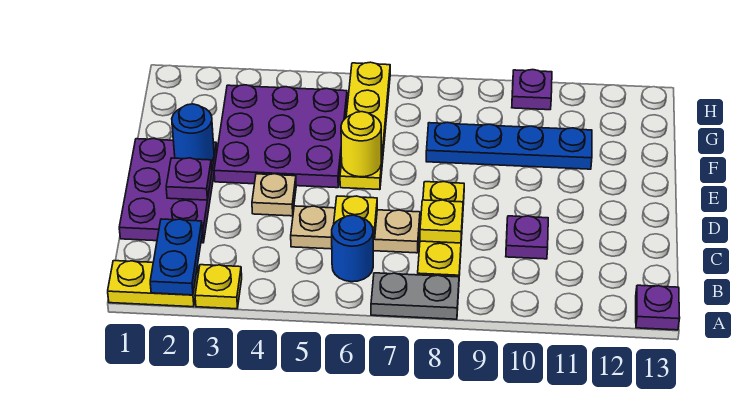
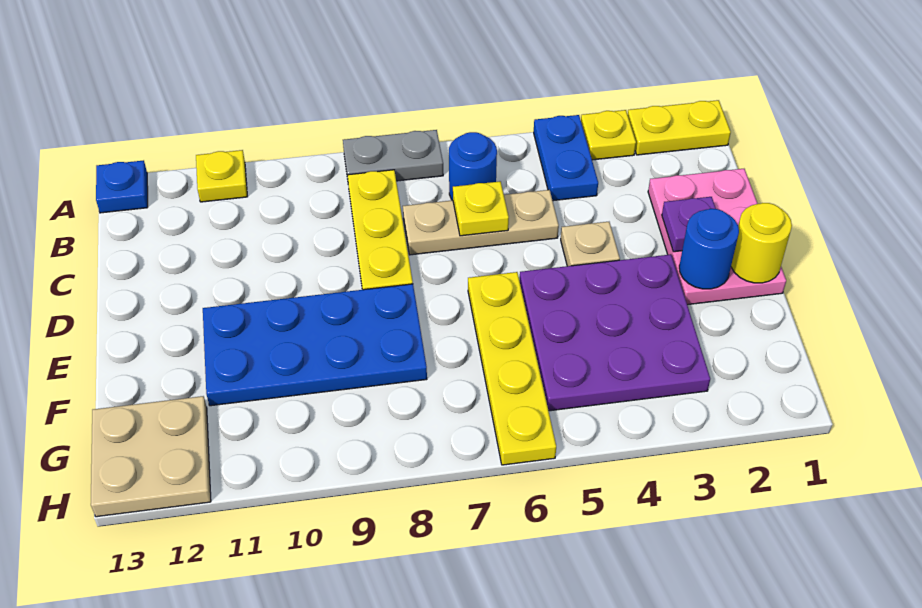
blue 1x2 plate [150,219,203,295] -> blue 1x2 plate moved to [534,115,598,201]
purple 1x1 plate [636,285,680,330] -> blue 1x1 plate [96,160,148,213]
purple 2x3 plate [119,138,217,243] -> pink 2x3 plate [648,169,786,305]
yellow 1x1 plate [420,200,463,243] -> yellow 1x1 plate moved to [196,150,248,202]
purple 1x1 plate [506,216,548,259] -> none
yellow 1x1 round brick [341,112,381,177] -> yellow 1x1 round brick moved to [731,203,792,283]
blue 1x4 plate [426,122,592,169] -> blue 2x4 plate [203,284,427,406]
none -> tan 2x2 plate [91,396,211,517]
purple 1x1 plate [512,70,552,110] -> none

